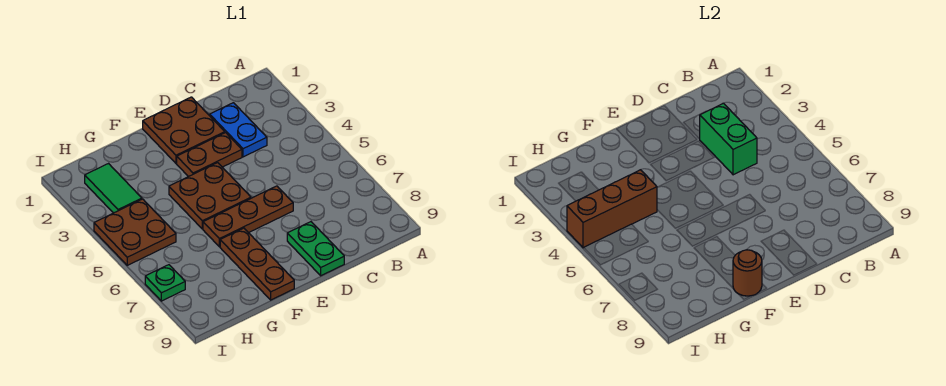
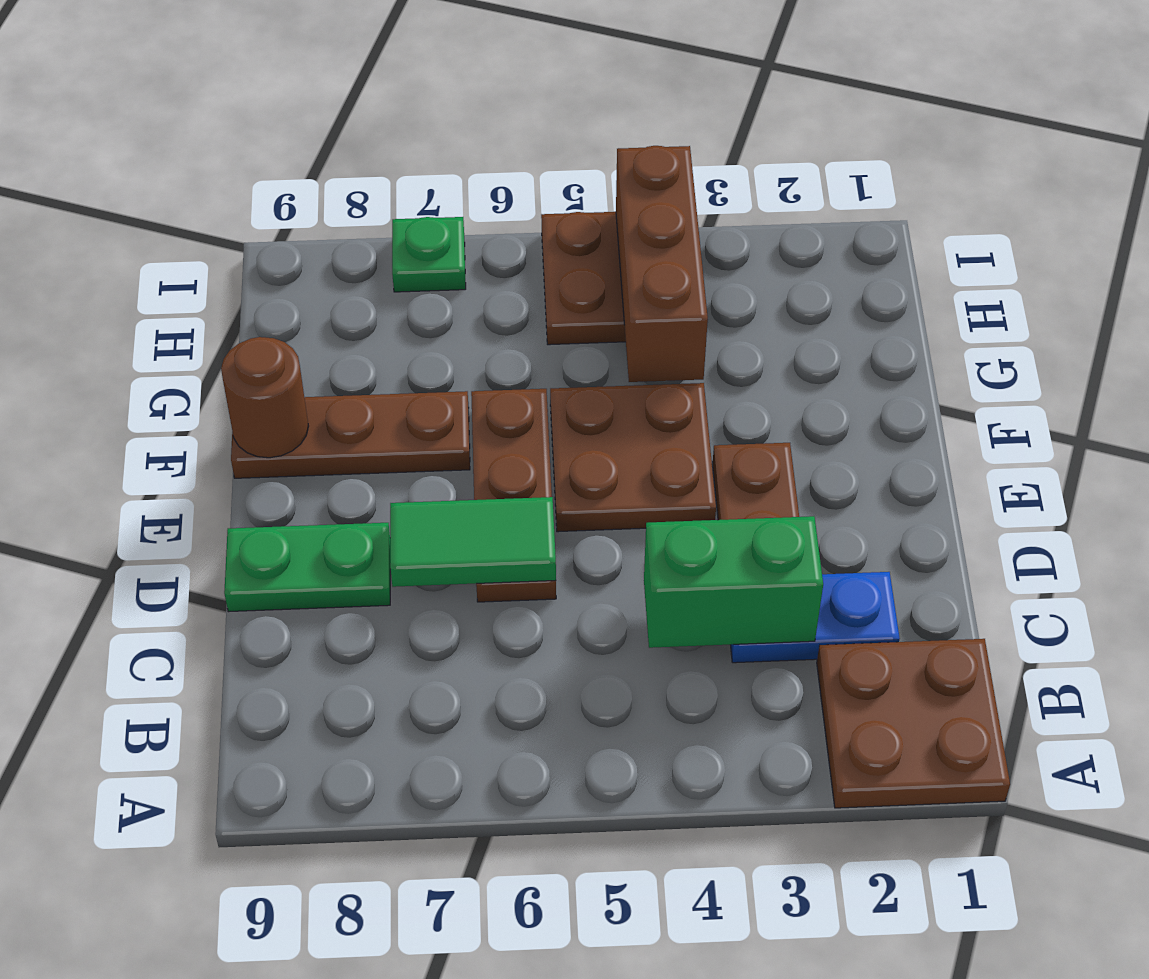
brown 2x2 plate [143,97,225,163] -> brown 2x2 plate moved to [817,639,1010,808]
green 1x2 tile [85,164,142,213] -> green 1x2 tile moved to [390,497,556,587]

